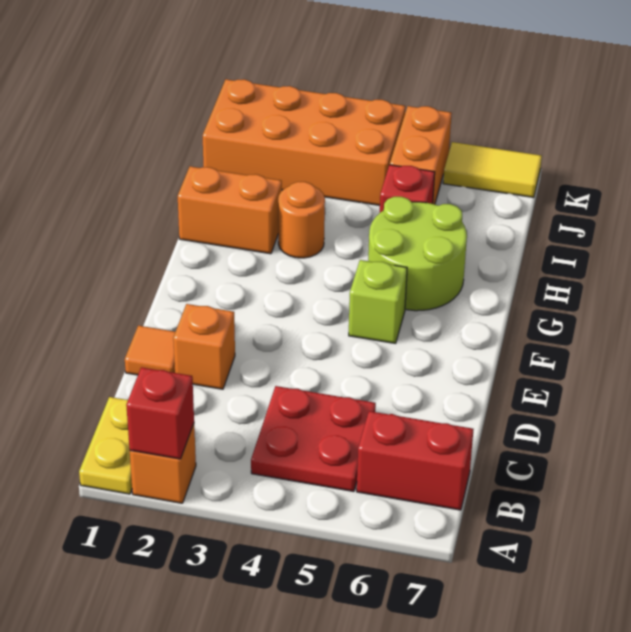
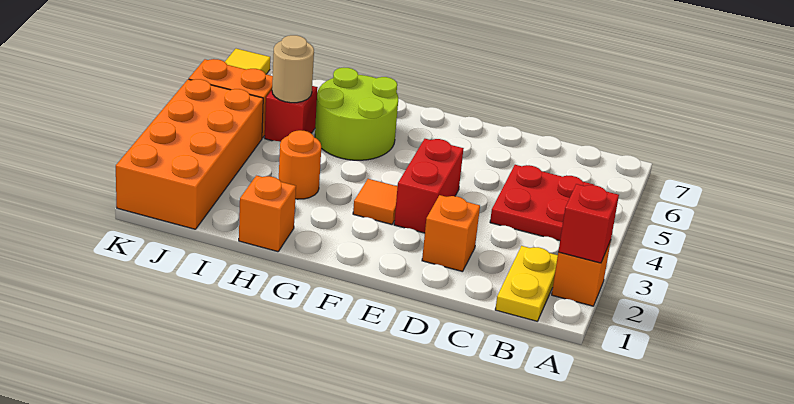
yellow 1x2 plate [79,397,132,494] -> yellow 1x2 plate turned to [495,246,558,321]
red 1x2 brick [357,411,473,510] -> red 1x2 brick moved to [394,139,464,233]
orange 1x1 tile [125,326,175,375] -> orange 1x1 tile moved to [353,179,398,224]
lime 1x1 brick [349,260,407,343] -> none
orange 1x2 brick [178,166,282,254] -> orange 1x1 brick [239,176,296,252]
none -> tan 1x1 round brick [272,35,314,103]

